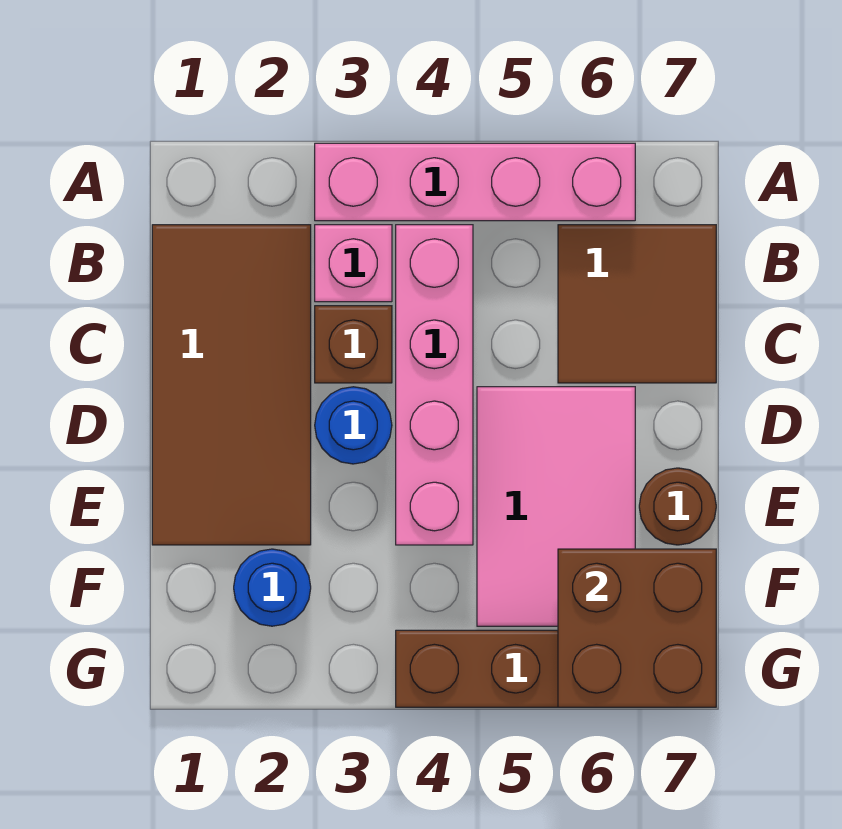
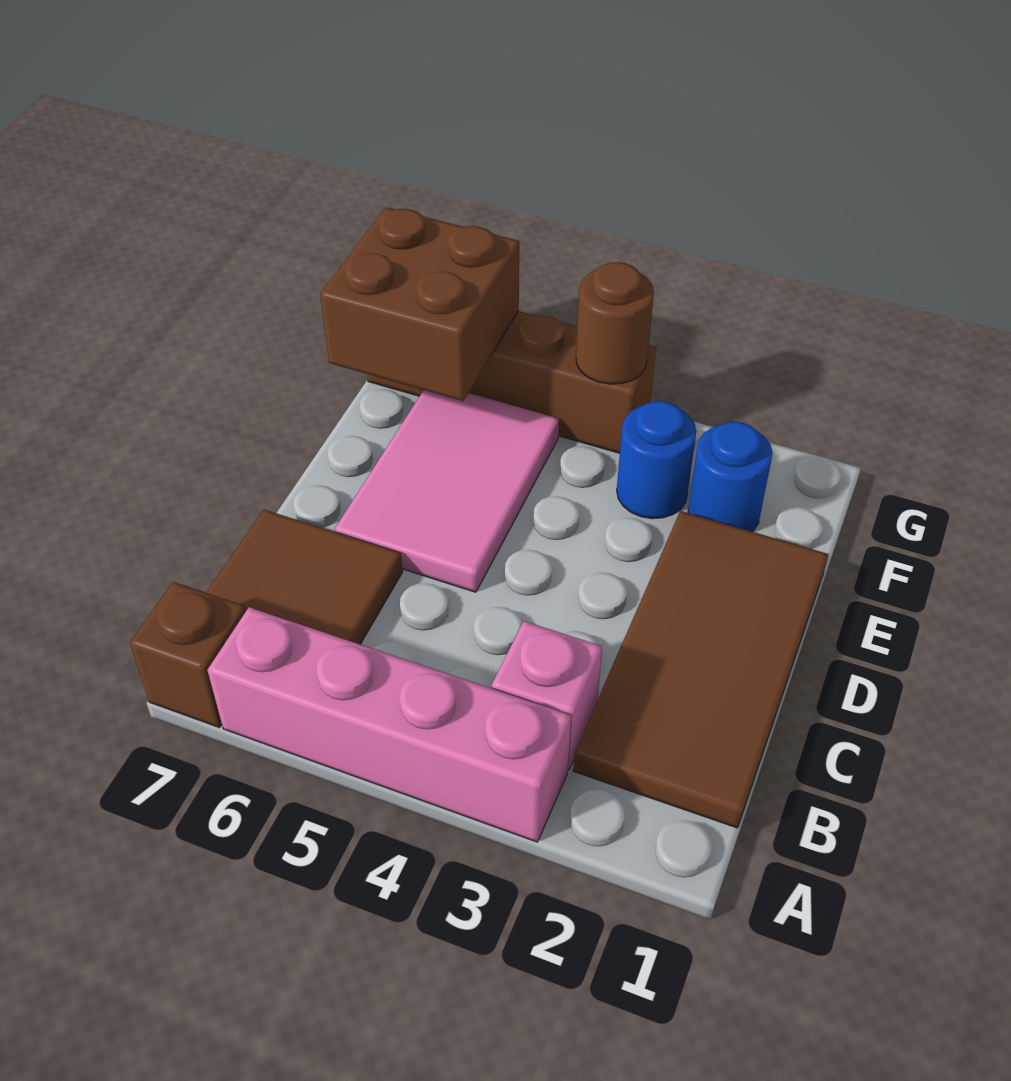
pink 1x4 brick [396,225,473,545] -> none
brown 1x1 brick [315,306,392,383] -> brown 1x1 brick moved to [130,582,246,728]
blue 1x1 round brick [315,387,392,464] -> blue 1x1 round brick moved to [617,401,696,519]
brown 1x1 round brick [639,468,716,545] -> brown 1x1 round brick moved to [576,262,654,384]

